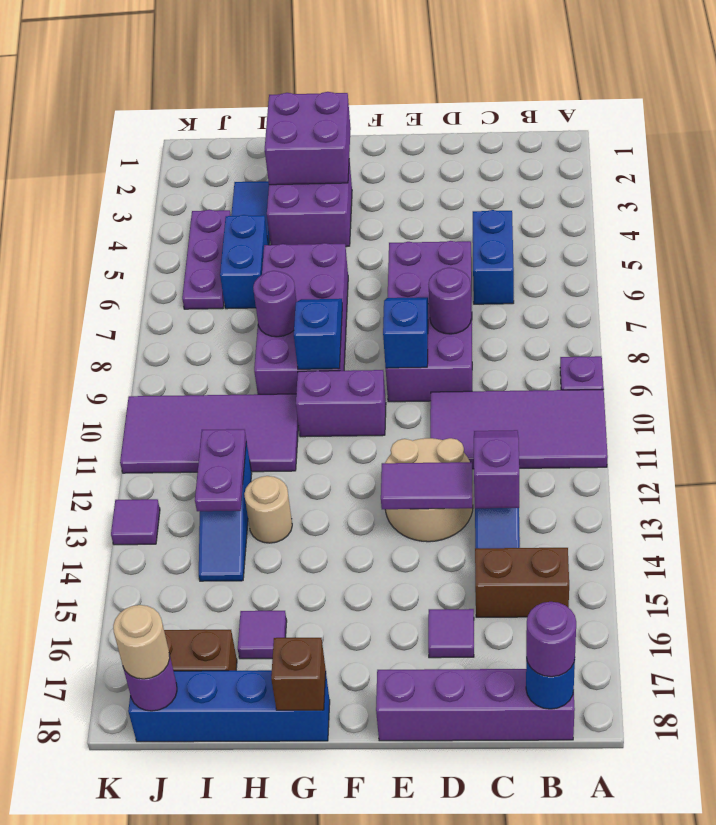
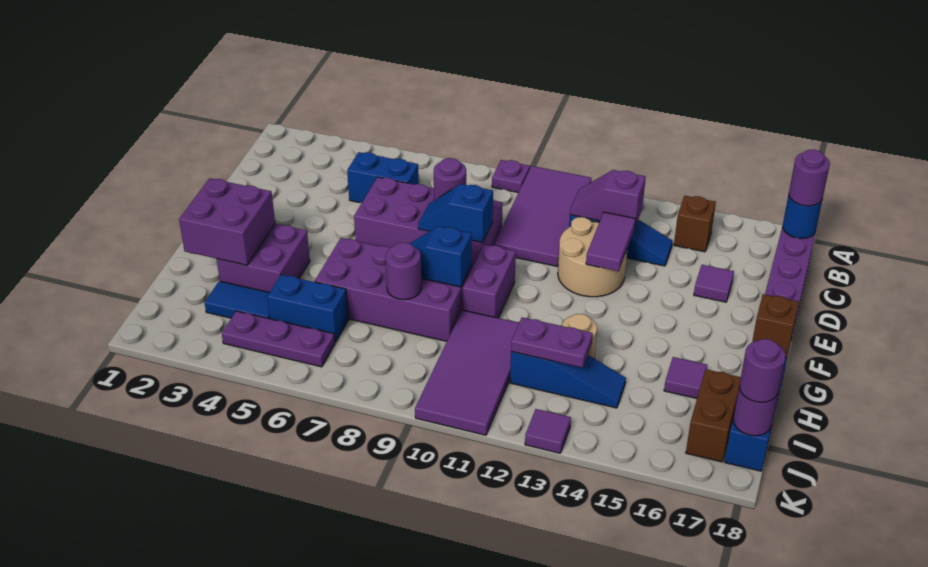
brown 1x2 brick [475,548,569,617] -> brown 1x1 brick [674,196,716,252]
tan 1x1 round brick [113,605,170,679] -> purple 1x1 round brick [739,339,785,402]

